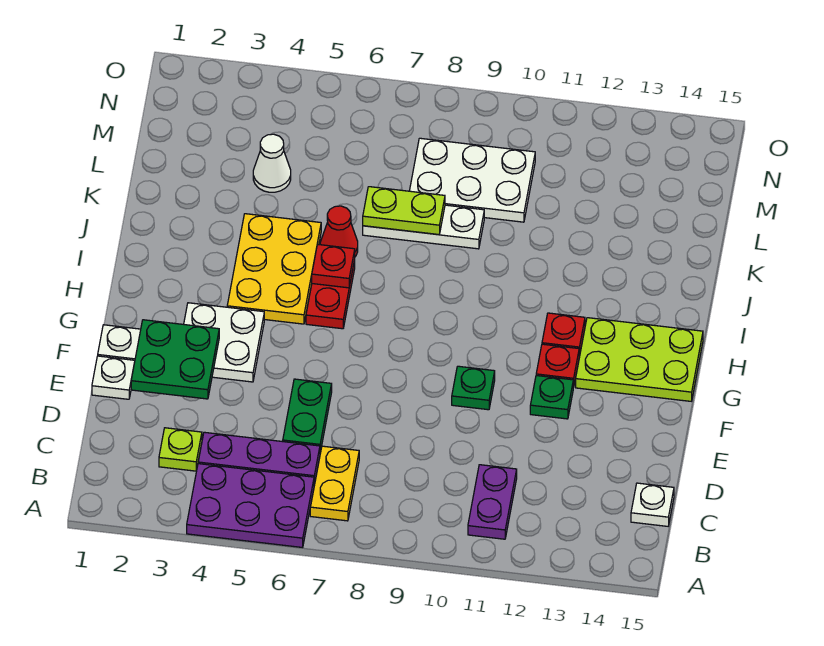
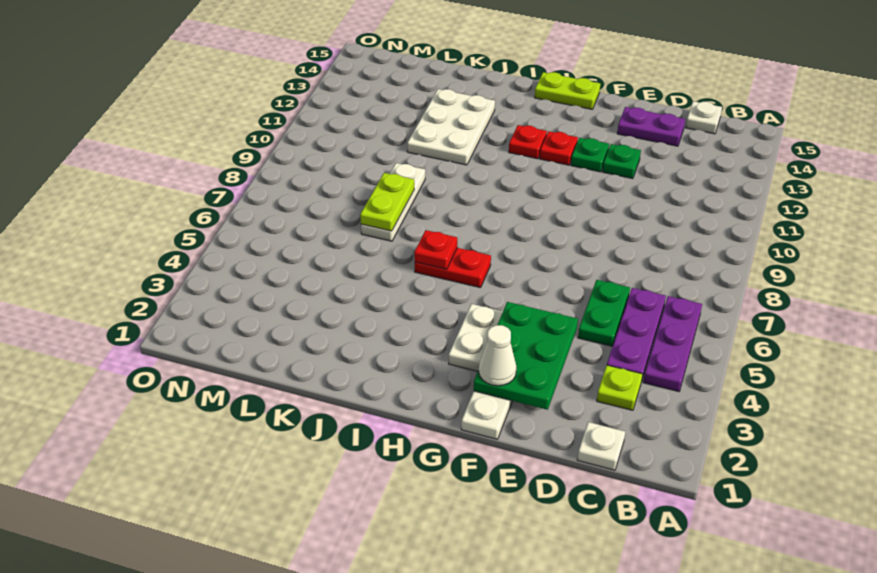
purple 2x3 plate [187,464,314,547] -> purple 1x3 plate [643,296,702,392]
yellow 1x2 plate [310,446,359,521] -> none
purple 1x2 plate [468,465,517,539] -> purple 1x2 plate moved to [617,107,685,146]
green 1x2 plate [283,379,332,452] -> green 1x2 plate turned to [578,280,630,346]
white 1x1 plate [92,356,135,399] -> white 1x1 plate moved to [577,422,625,470]
green 2x2 plate [131,320,219,399] -> green 2x3 plate [474,302,578,410]
green 1x1 plate [452,366,495,410] -> green 1x1 plate moved to [603,144,641,179]
lime 2x3 plate [576,318,703,401] -> lime 1x2 plate [535,72,600,109]
yellow 2x3 plate [227,214,321,324] -> none
red 1x1 cone [320,206,358,257] -> none
white 1x1 cone [253,134,291,192] -> white 1x1 cone moved to [479,325,517,386]
white 2x3 plate [410,138,535,222] -> white 2x3 plate moved to [407,89,495,165]

